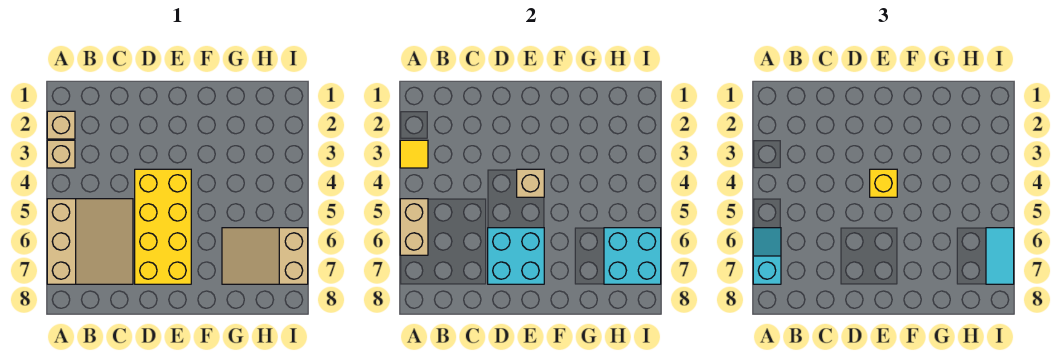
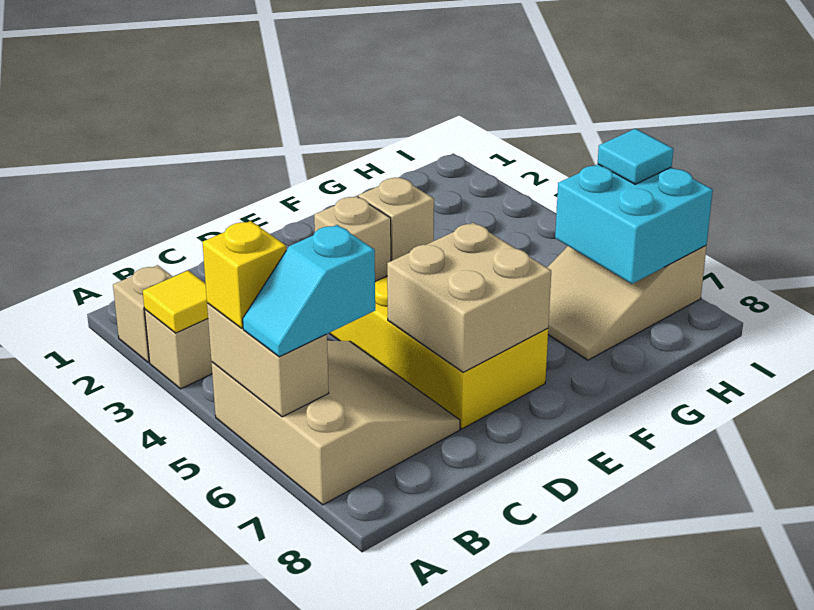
cyan 1x2 slope [753,228,781,284] -> cyan 1x2 slope turned to [243,225,375,357]
none -> tan 1x1 brick [314,196,391,282]
cyan 2x2 brick [488,228,544,284] -> tan 2x2 brick [387,223,551,372]
yellow 1x1 brick [870,169,897,197] -> yellow 1x1 brick moved to [202,221,286,328]
cyan 1x2 tile [986,228,1014,284] -> cyan 1x1 tile [598,129,673,184]

